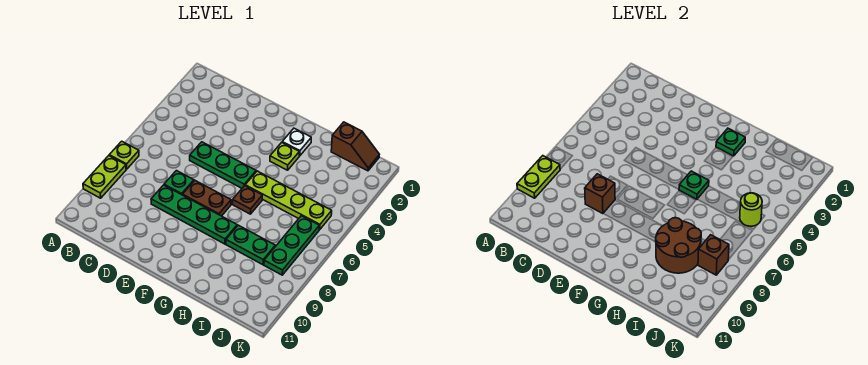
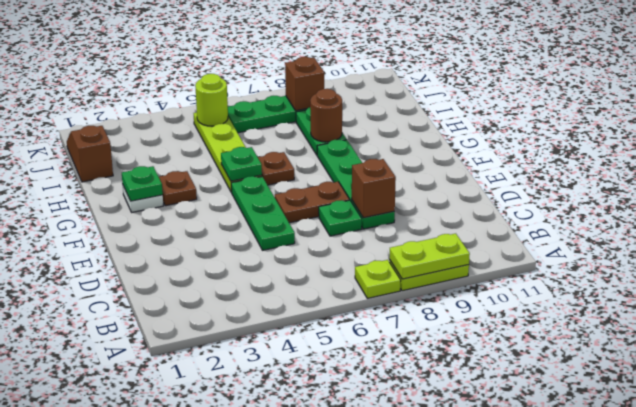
brown 1x2 plate [183,181,231,216] -> brown 1x2 plate turned to [275,182,350,223]
lime 1x1 plate [270,143,299,170] -> brown 1x1 plate [159,171,197,206]
brown 2x2 round brick [656,218,701,273] -> brown 1x1 round brick [310,89,342,142]

